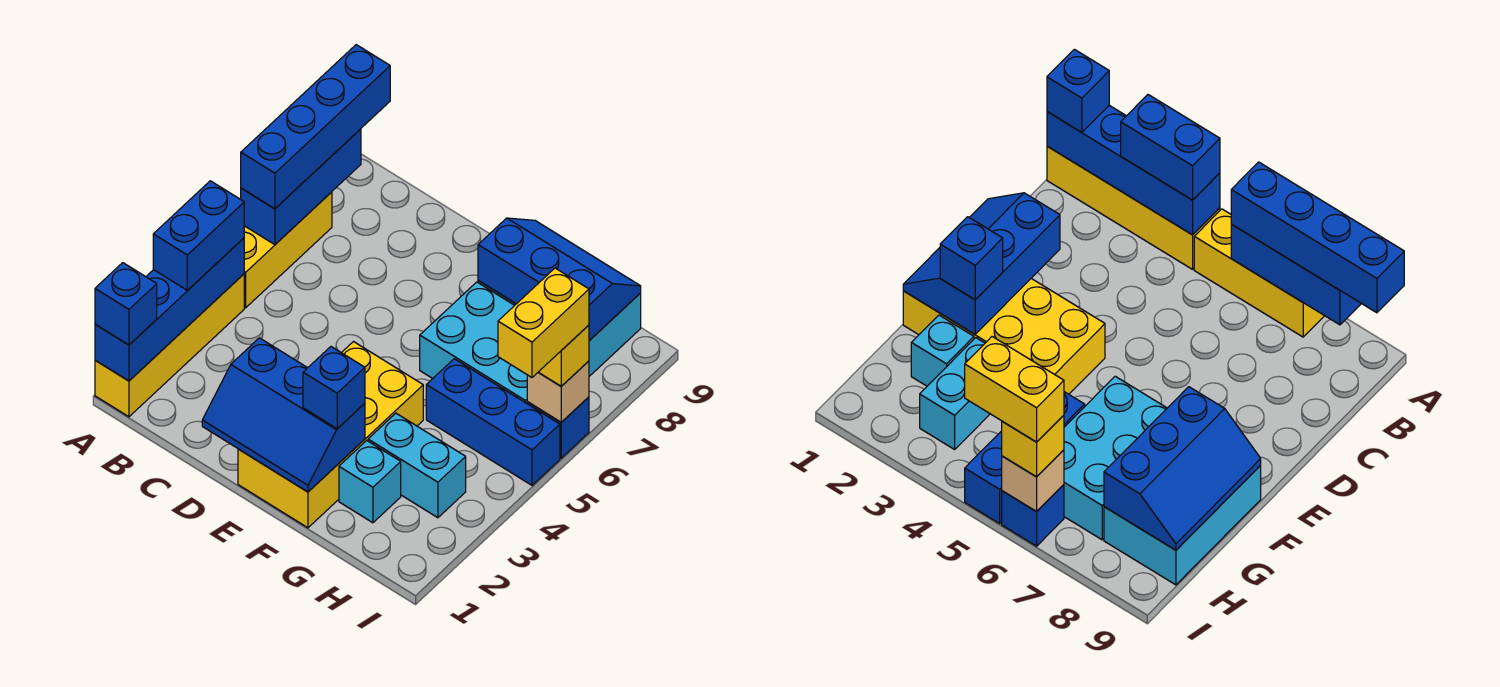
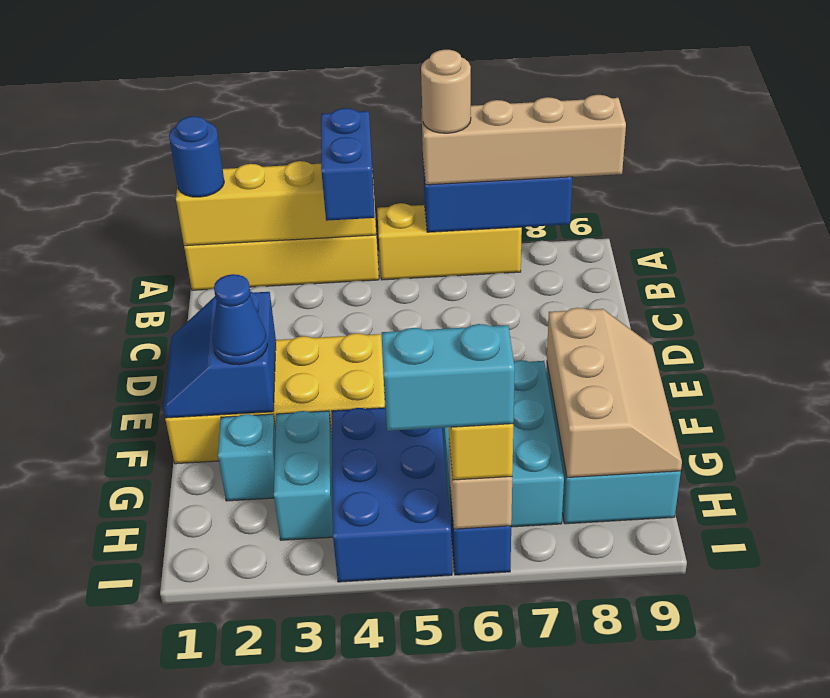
blue 1x4 brick [95,238,244,381] -> yellow 1x4 brick [176,161,376,246]
blue 1x1 brick [95,263,157,345] -> blue 1x1 round brick [169,116,224,197]
blue 1x2 brick [153,181,244,290] -> blue 1x2 brick turned to [321,108,375,221]
blue 1x4 brick [241,45,390,209] -> tan 1x4 brick [421,95,626,185]
none -> tan 1x1 round brick [421,50,471,133]
blue 2x3 slope [202,338,365,492] -> blue 2x2 slope [163,292,276,418]
blue 1x1 brick [303,347,365,429] -> blue 1x1 cone [212,274,268,365]
blue 2x3 slope [478,218,641,340] -> tan 2x3 slope [547,308,682,478]
blue 1x3 brick [426,359,560,485] -> blue 2x3 brick [332,408,452,582]
yellow 1x2 brick [498,268,589,377] -> cyan 1x2 brick [382,324,515,431]

